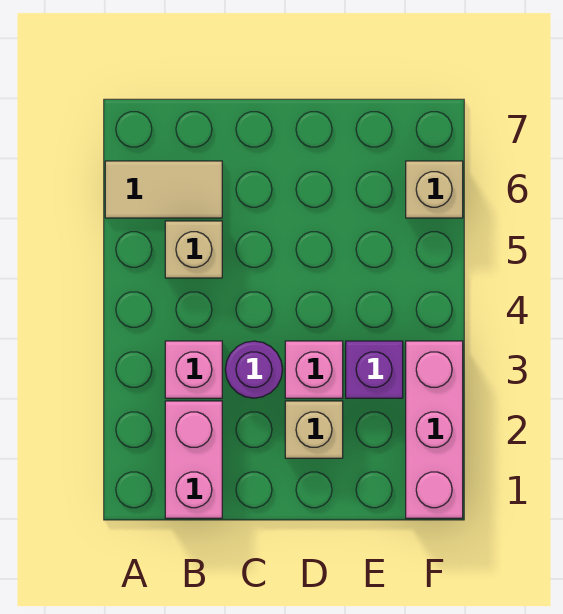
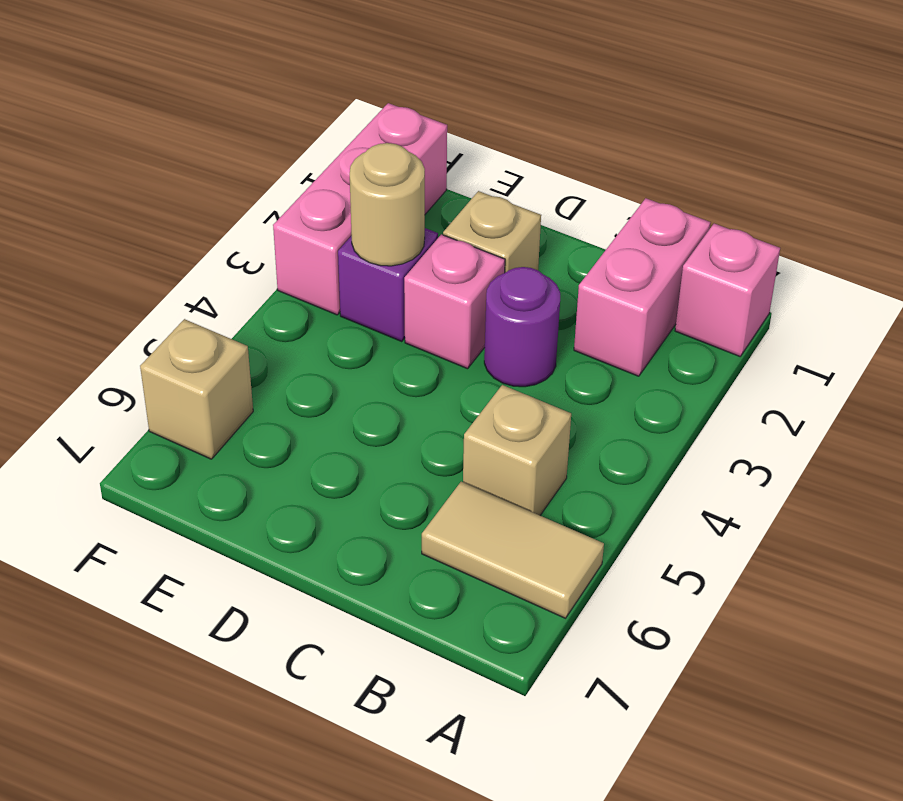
pink 1x1 brick [165,341,222,398] -> pink 1x1 brick moved to [675,224,780,356]
none -> tan 1x1 round brick [350,143,425,266]

